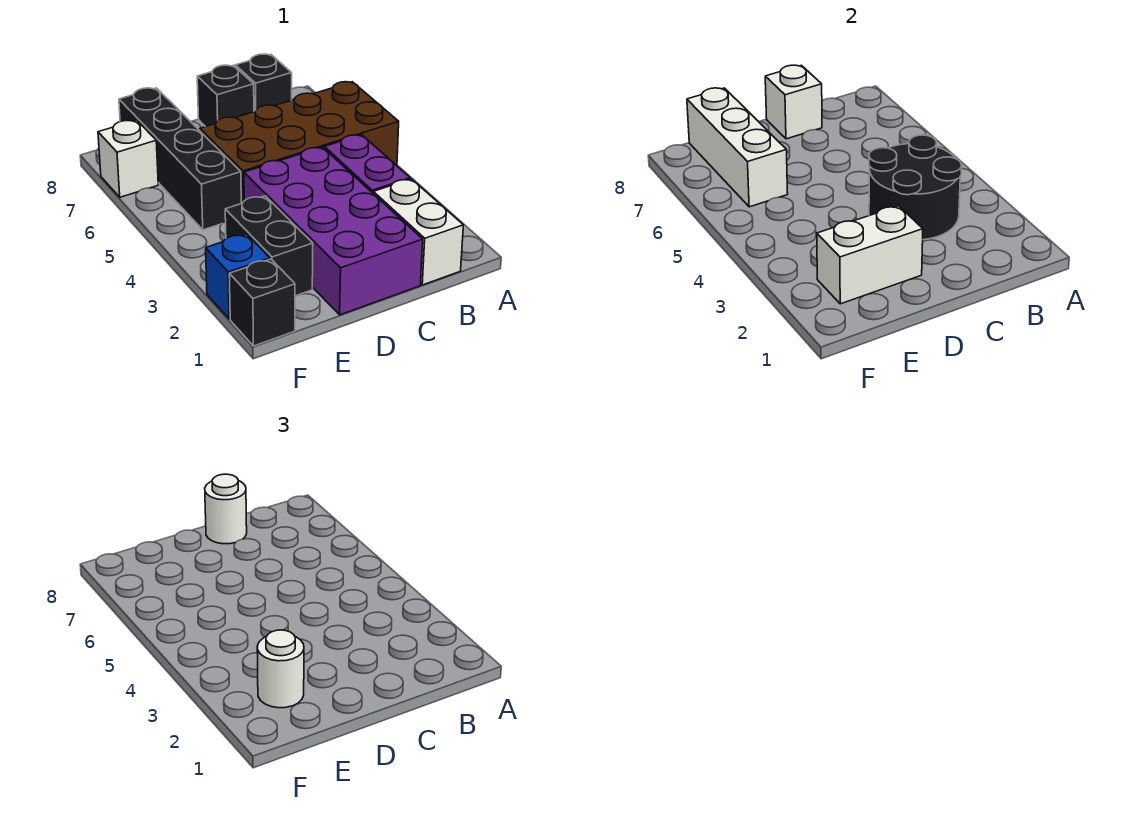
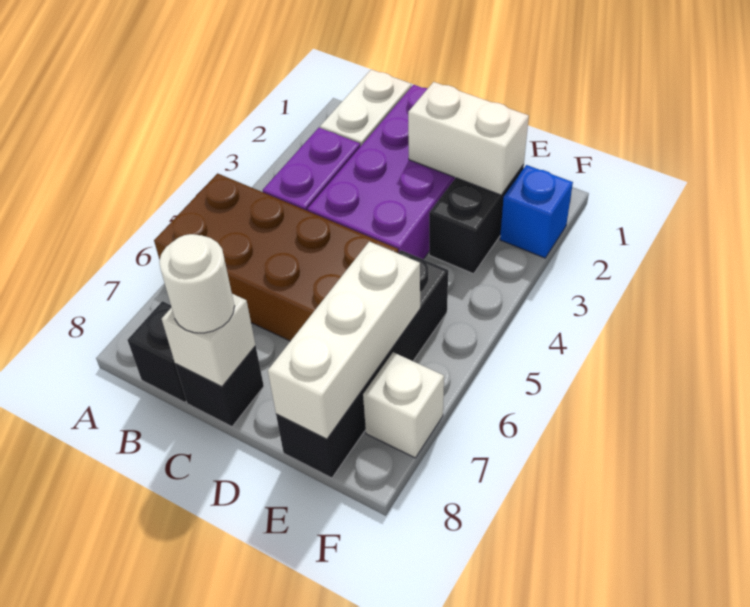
black 2x2 round brick [869,135,962,240] -> none
white 1x1 round brick [257,630,304,708] -> none
black 1x1 brick [229,259,295,346] -> none

